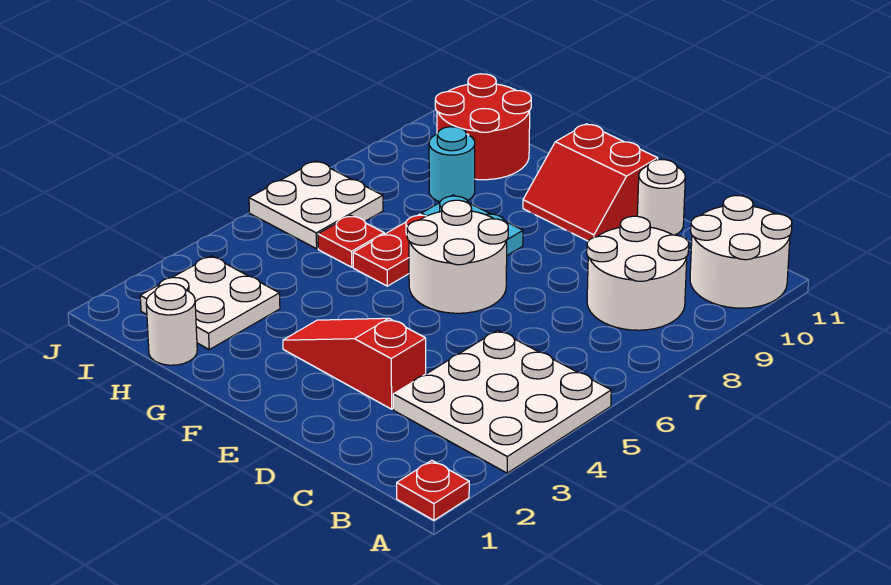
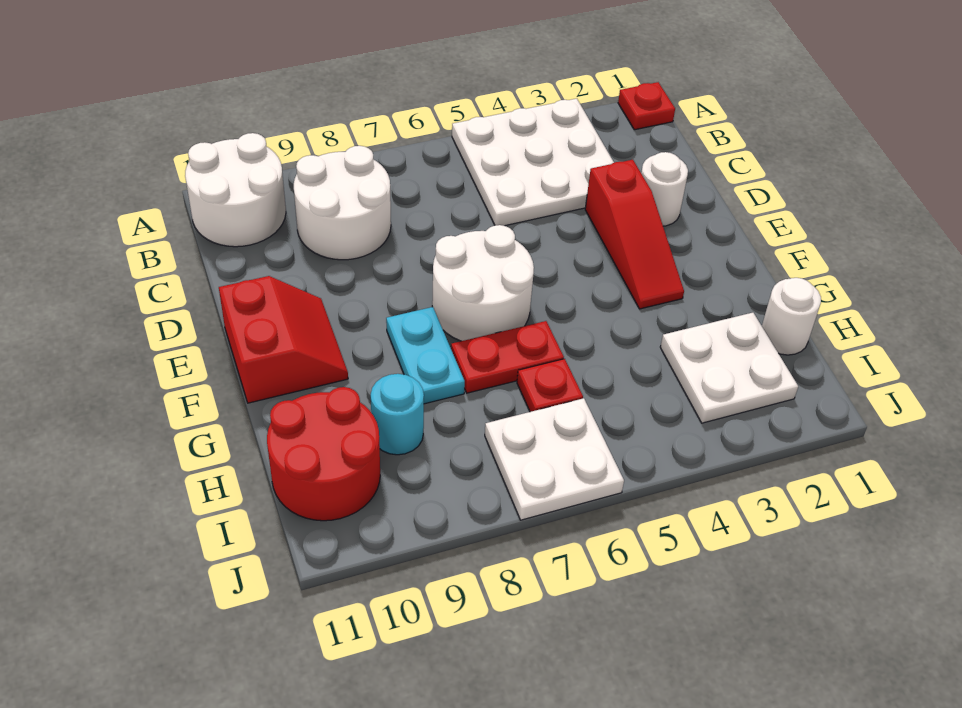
white 1x1 round brick [637,159,685,235] -> white 1x1 round brick moved to [641,152,688,226]

